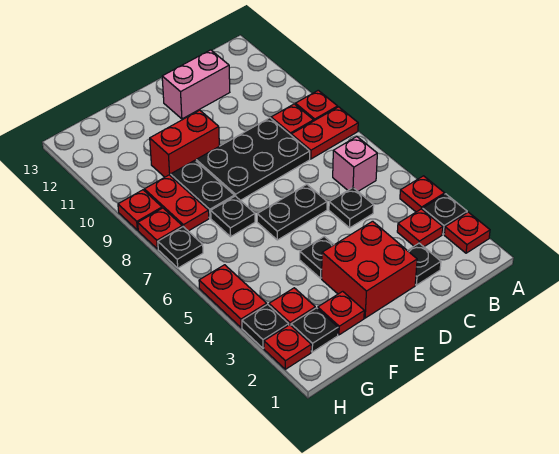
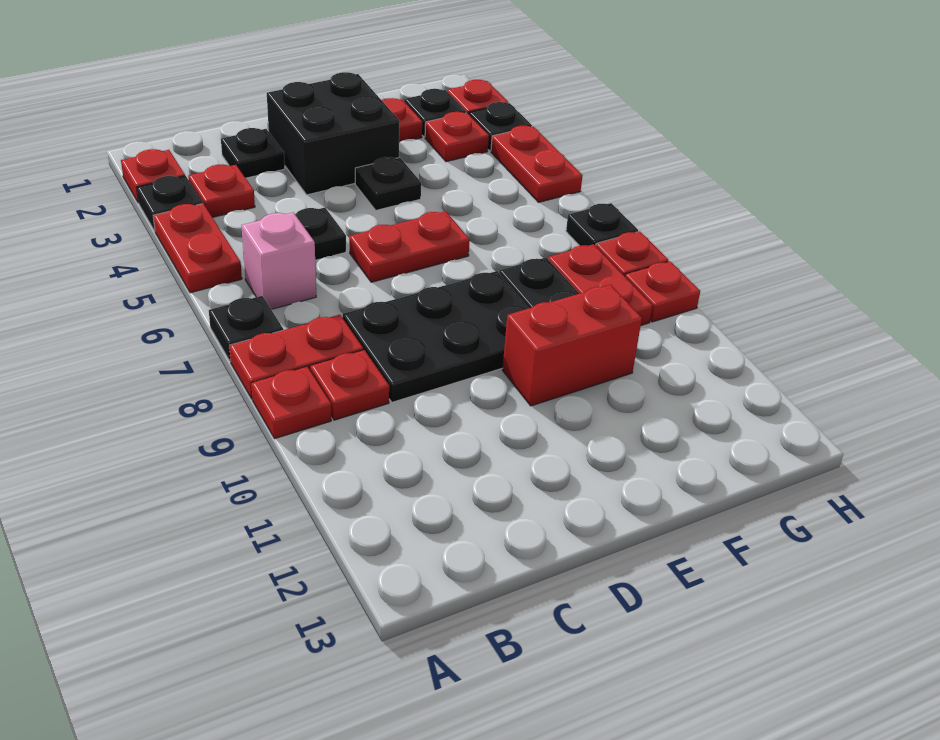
red 1x1 plate [400,176,445,212] -> red 1x2 plate [153,204,242,293]
pink 1x2 brick [162,50,230,119] -> none
red 2x2 brick [322,221,417,318] -> black 2x2 brick [267,72,400,195]
black 1x2 plate [257,184,327,240] -> red 1x2 plate [349,211,470,282]
black 1x1 plate [211,196,255,237] -> black 1x1 plate moved to [209,296,283,361]

